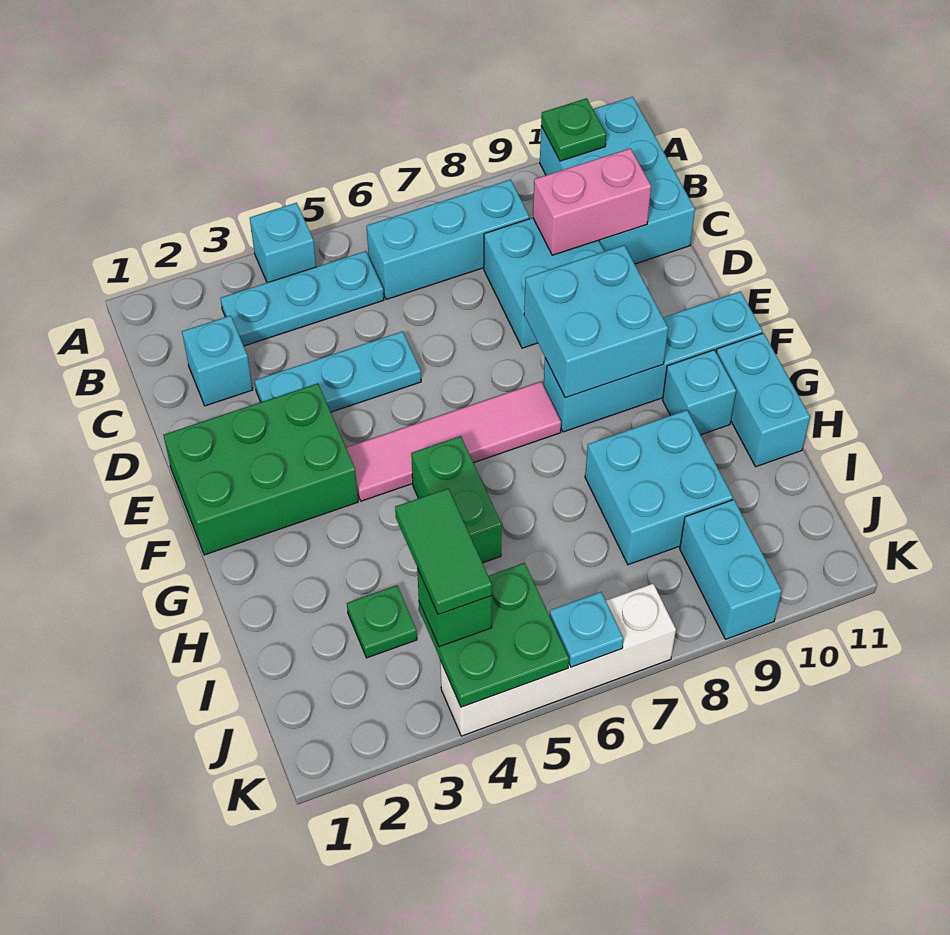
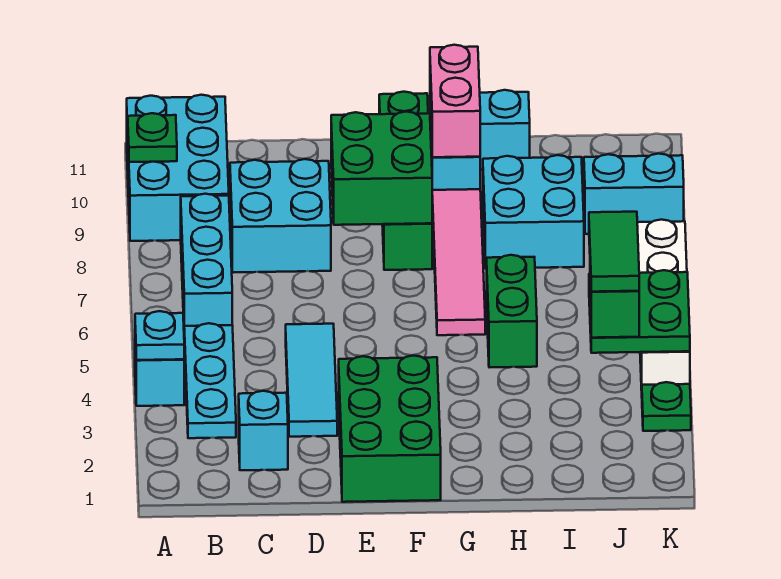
cyan 2x3 brick [540,97,695,264] -> cyan 2x3 brick turned to [127,95,229,241]
pink 1x2 brick [533,148,651,255] -> pink 1x2 brick moved to [430,45,480,157]
cyan 1x3 plate [255,332,421,412] -> cyan 1x3 tile [286,324,337,437]
cyan 2x2 brick [524,245,668,398] -> green 2x2 brick [331,112,432,225]
pink 1x4 tile [346,382,561,501] -> pink 1x4 tile moved to [432,189,485,335]
cyan 1x4 brick [544,291,763,432] -> green 1x4 brick [379,92,432,270]
green 1x2 brick [411,436,502,563] -> green 1x2 brick turned to [487,255,537,368]
green 1x1 plate [347,586,417,658] -> green 1x1 plate moved to [642,382,691,431]
green 1x2 tile [395,488,492,615] -> green 1x2 tile turned to [589,212,639,292]
cyan 1x1 plate [549,592,624,667] -> cyan 1x1 plate moved to [135,311,184,360]

